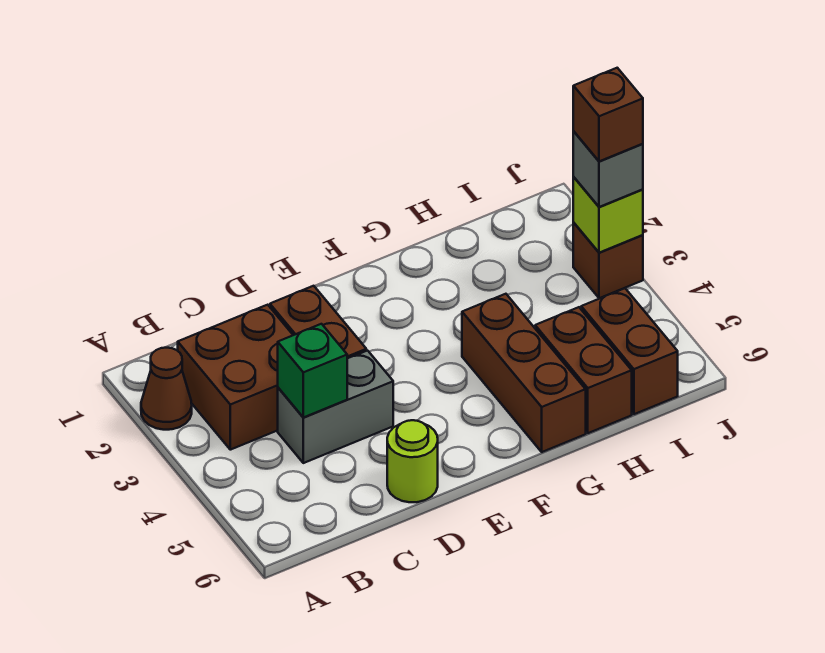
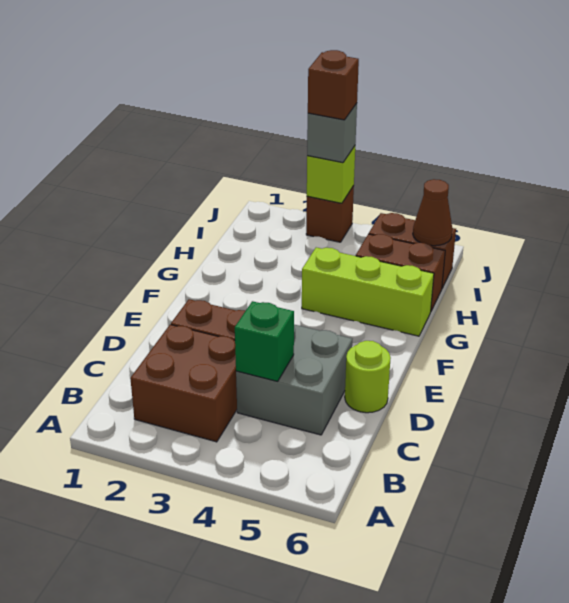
brown 1x1 cone [141,348,192,430] -> brown 1x1 cone moved to [413,179,452,246]
grey 1x2 brick [278,351,393,463] -> grey 2x2 brick [236,325,352,435]
brown 1x3 brick [462,294,586,452] -> lime 1x3 brick [302,247,434,336]

